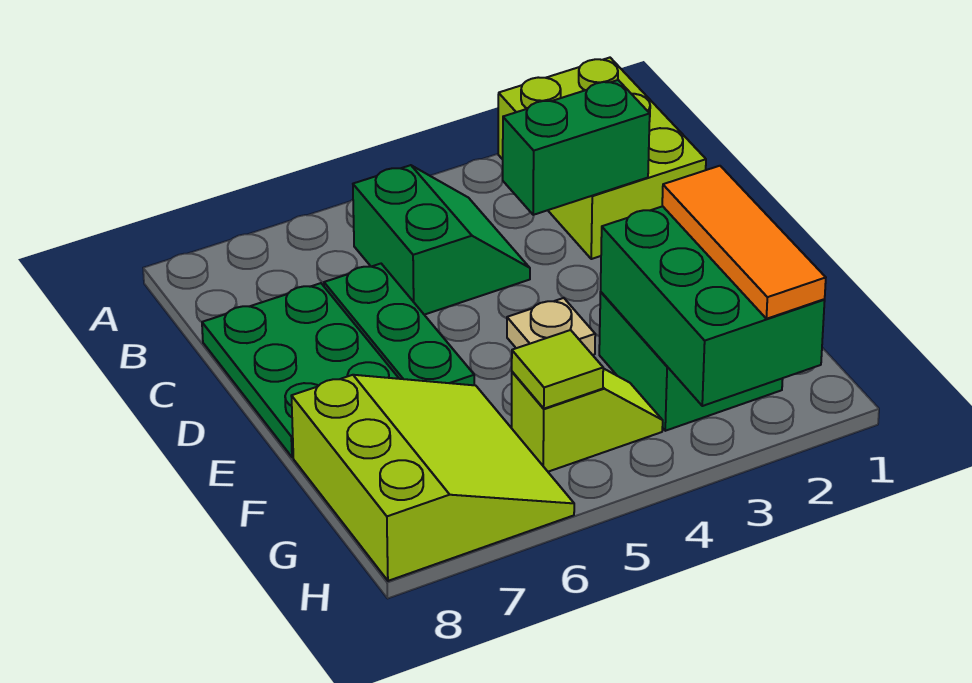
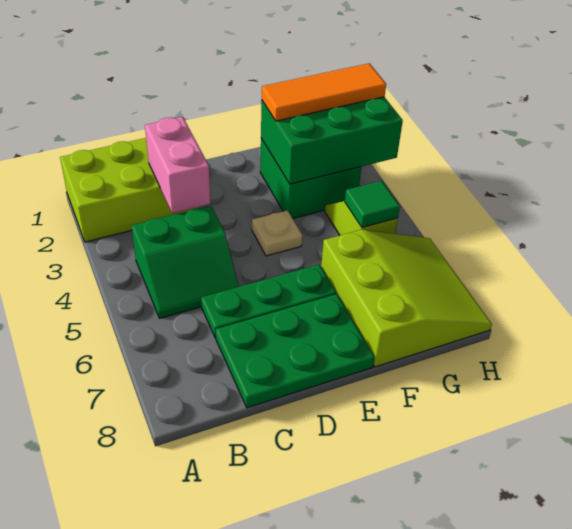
green 2x2 slope [353,165,530,315] -> green 2x2 slope turned to [132,206,239,318]
green 1x2 brick [503,80,650,215] -> pink 1x2 brick [145,117,210,213]
lime 3x3 slope [291,375,574,581] -> lime 3x3 slope turned to [321,230,492,367]
lime 1x1 tile [512,330,603,409] -> green 1x1 tile [345,181,400,228]

